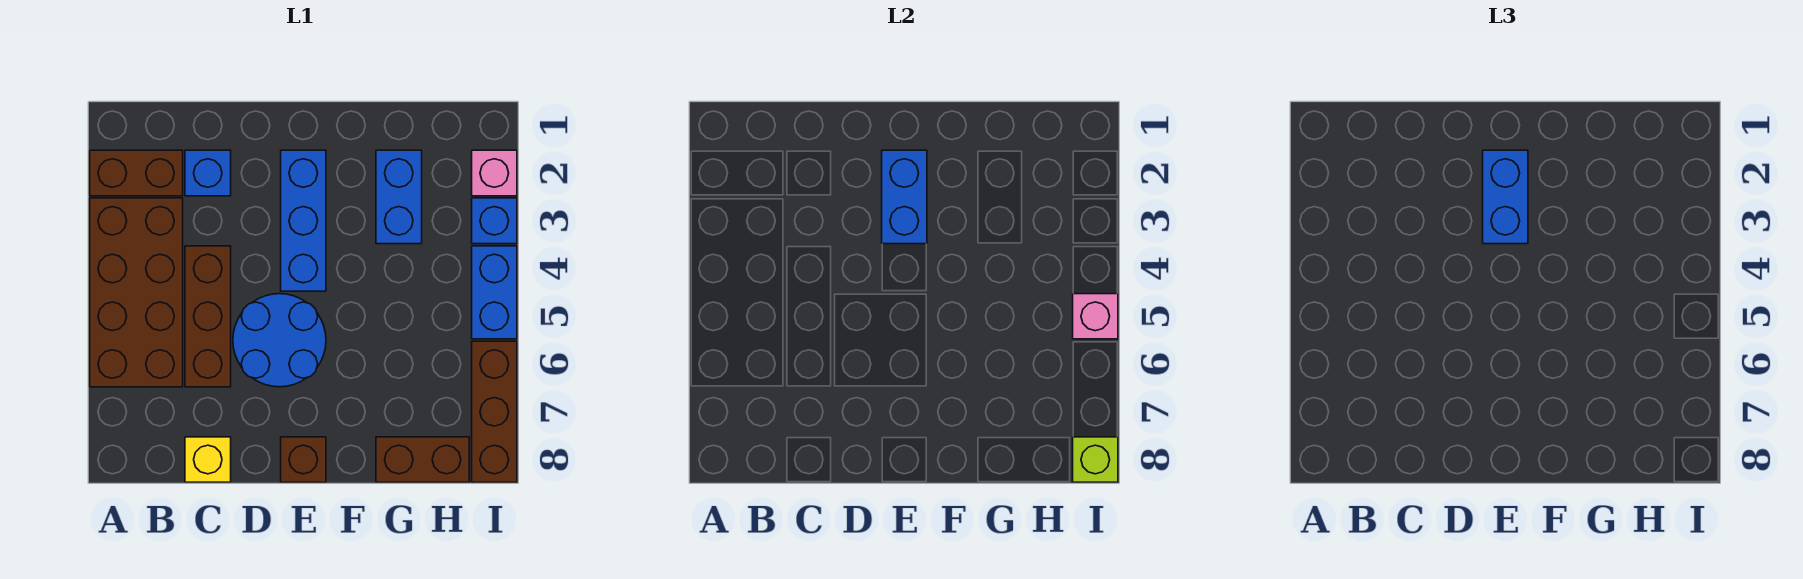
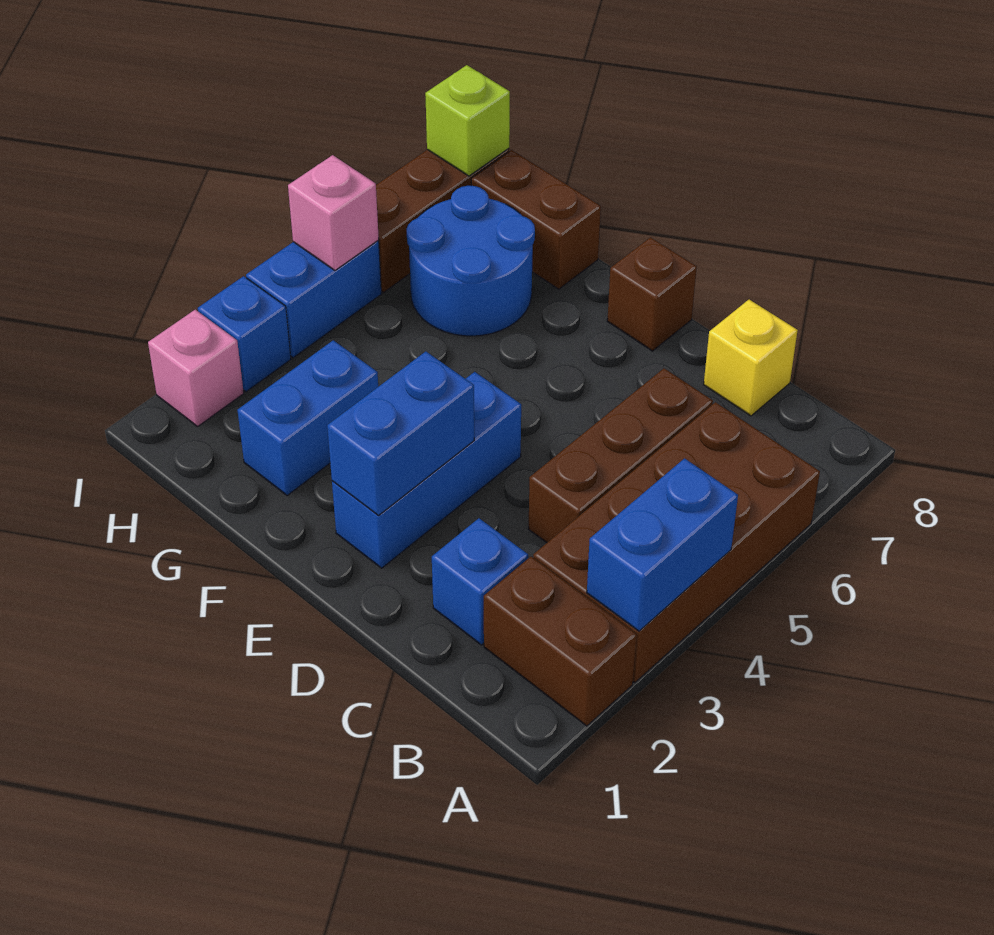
blue 2x2 round brick [233,294,326,387] -> blue 2x2 round brick moved to [407,186,535,336]
blue 1x2 brick [1483,150,1528,244] -> blue 1x2 brick moved to [587,458,738,631]

